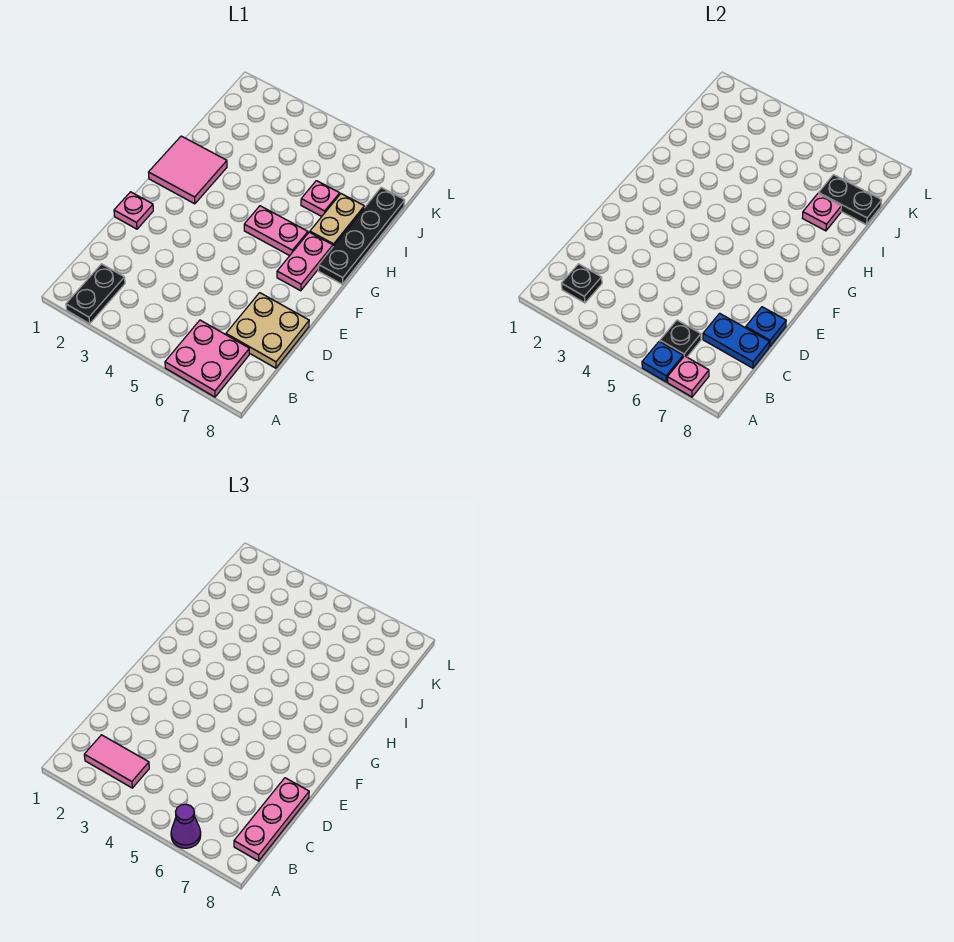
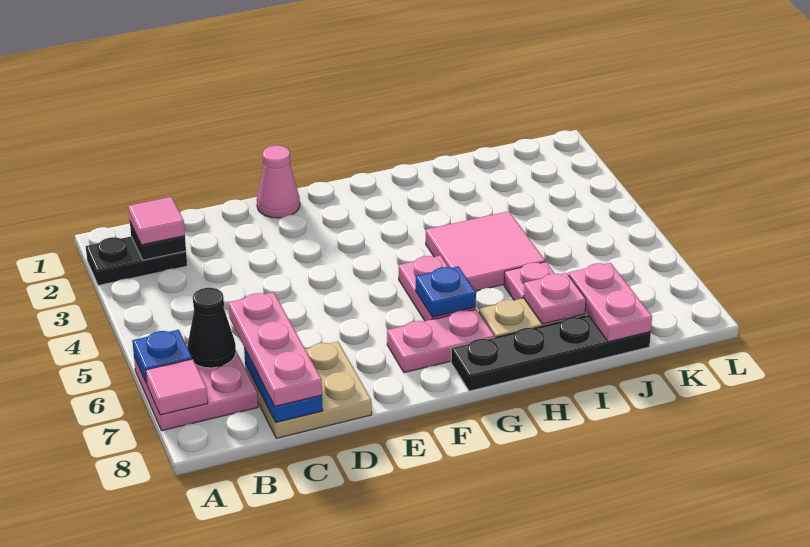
purple 1x1 cone [171,804,201,848] -> none
pink 1x1 plate [668,356,709,397] -> pink 1x1 tile [146,359,208,415]
pink 1x2 tile [84,735,149,788] -> pink 1x1 tile [128,197,185,245]
black 1x1 plate [660,320,701,357] -> black 1x1 cone [187,288,236,368]
pink 1x3 plate [234,778,309,861] -> pink 1x3 plate turned to [228,292,322,406]
blue 1x1 plate [746,307,786,347] -> blue 1x1 plate moved to [416,266,476,317]
pink 1x1 plate [114,192,153,229] -> pink 1x1 cone [257,145,300,218]
pink 2x2 tile [148,136,227,204] -> pink 2x2 tile moved to [426,211,545,291]
black 1x2 plate [819,175,882,225] -> pink 1x2 plate [569,263,652,342]

